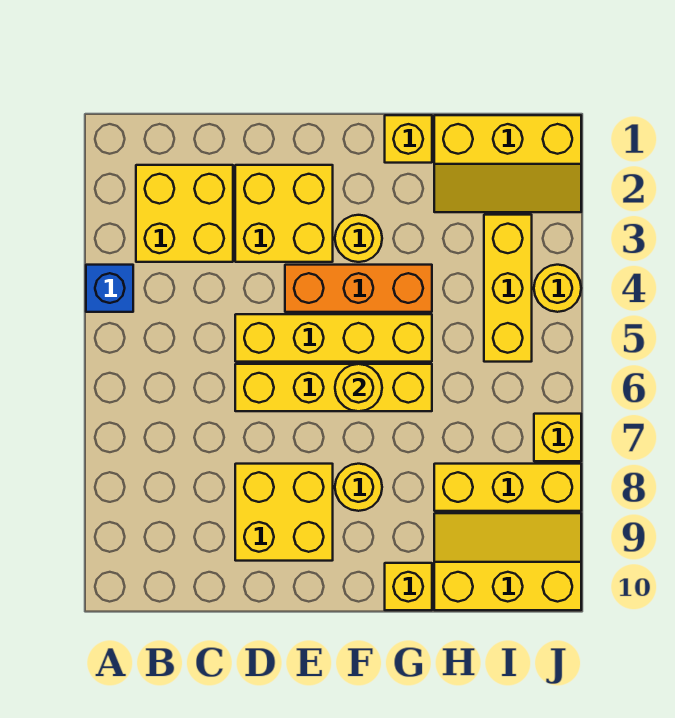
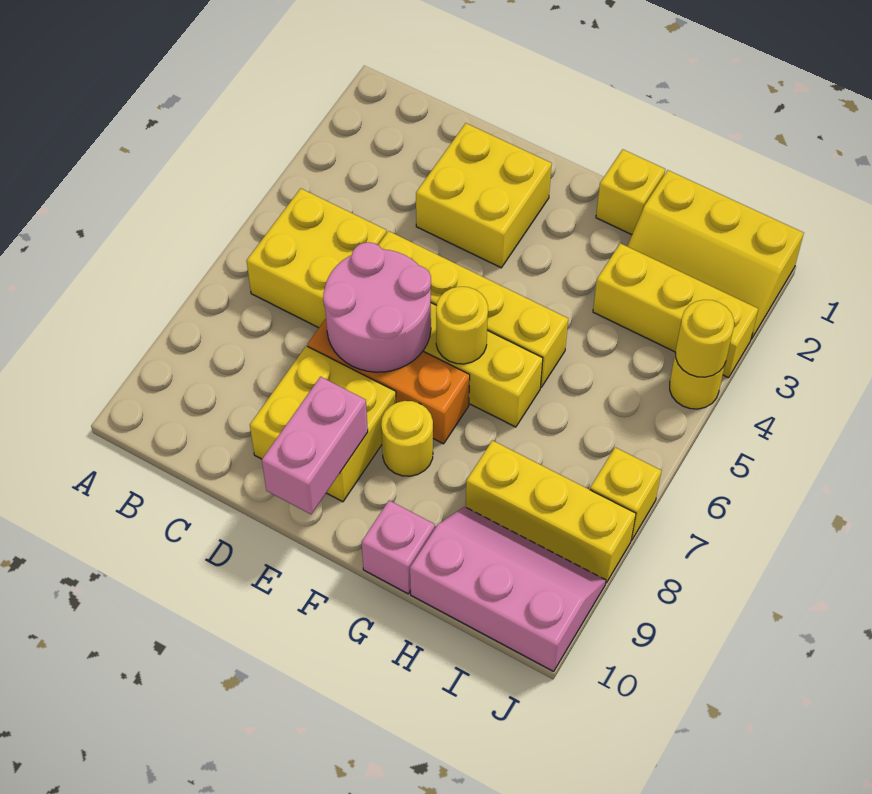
blue 1x1 brick [86,265,133,312] -> none
yellow 2x2 brick [136,165,233,262] -> yellow 2x2 brick moved to [247,188,386,328]
none -> pink 2x2 round brick [323,242,431,372]
orange 1x3 brick [285,265,432,312] -> orange 1x3 brick moved to [308,319,470,444]
none -> pink 1x2 brick [262,377,368,514]
yellow 1x1 round brick [335,215,382,262] -> yellow 1x1 round brick moved to [676,300,734,377]
yellow 1x1 brick [385,563,432,610] -> pink 1x1 brick [362,501,435,594]
yellow 2x3 slope [434,513,581,610] -> pink 2x3 slope [410,507,606,671]
yellow 1x3 brick [484,215,532,362] -> yellow 1x3 brick turned to [593,243,758,378]

